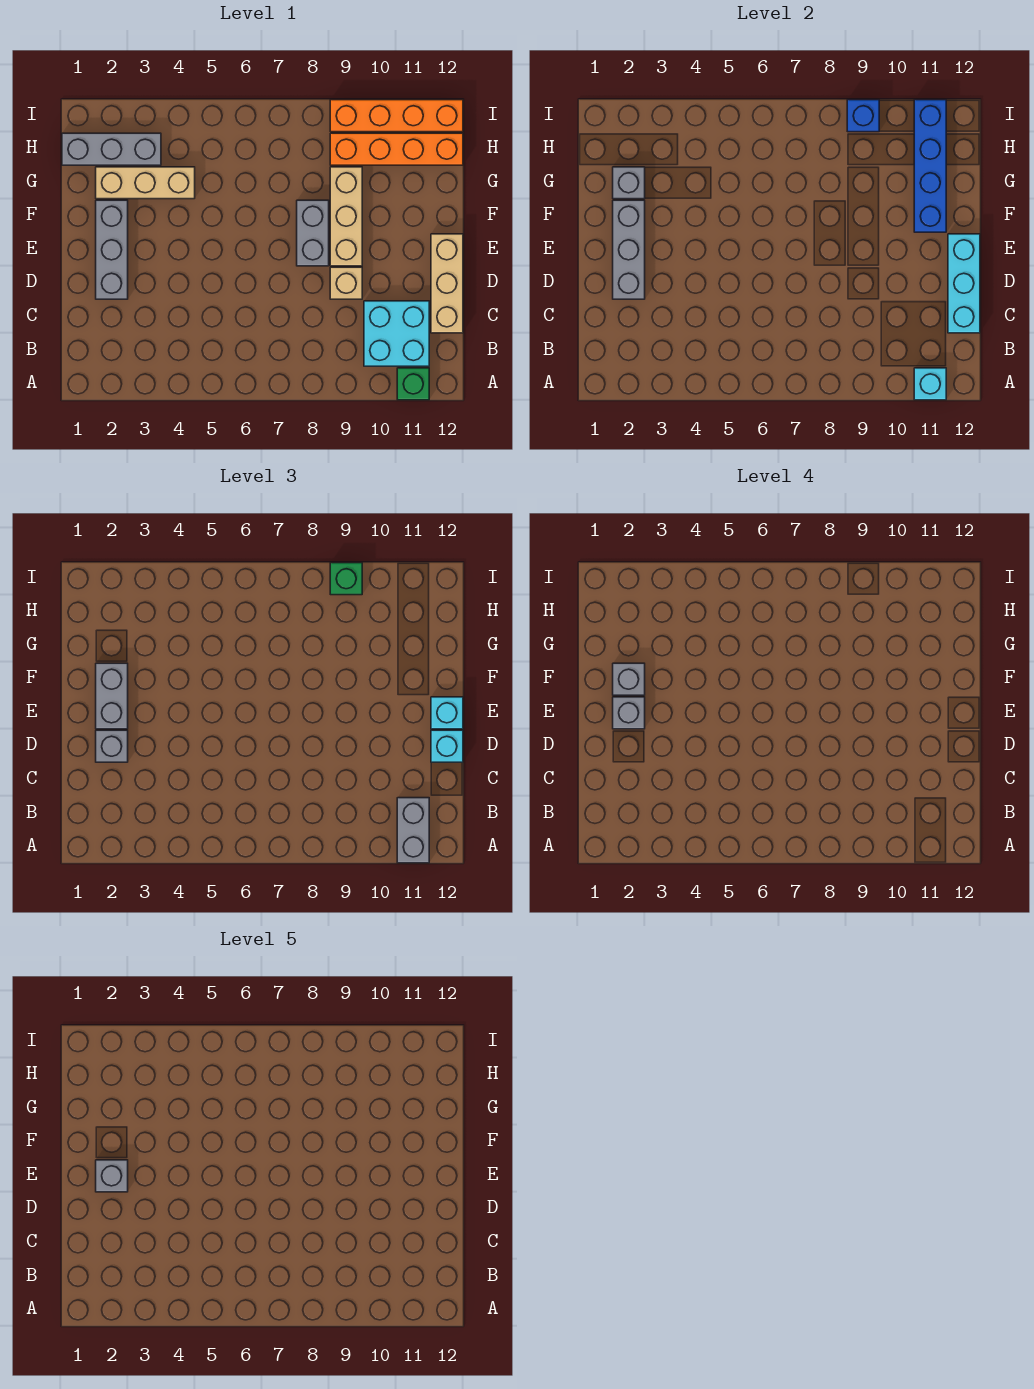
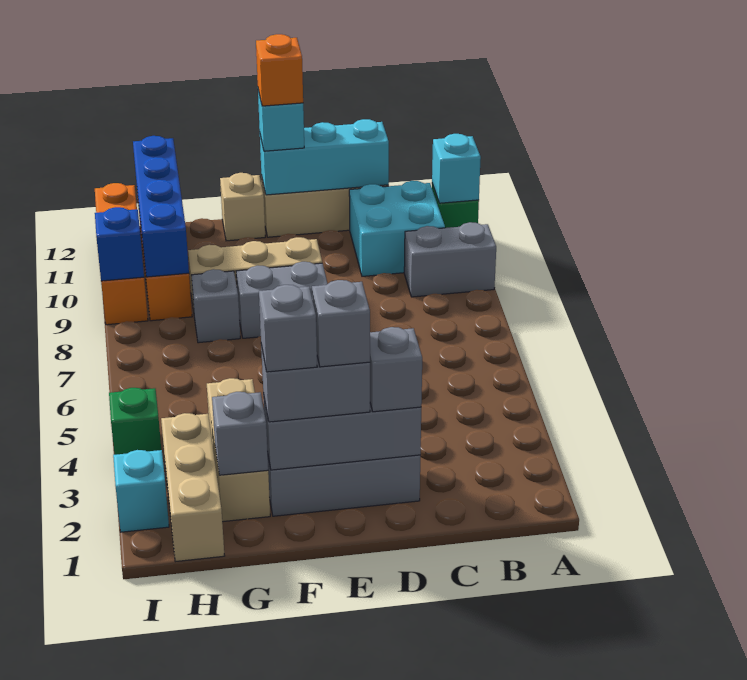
grey 1x2 brick [397,798,429,863] -> grey 1x2 brick moved to [404,222,496,297]
tan 1x1 brick [330,267,362,299] -> tan 1x1 brick moved to [220,173,265,241]
cyan 1x1 brick [431,730,463,762] -> cyan 1x1 brick moved to [113,450,169,532]
grey 1x1 brick [96,1160,128,1192] -> grey 1x1 brick moved to [191,269,240,343]
none -> orange 1x1 brick [256,34,303,106]
blue 1x4 brick [914,100,946,232] -> blue 1x4 brick turned to [133,136,189,277]
grey 1x3 brick [62,133,161,165] -> tan 1x3 brick [161,413,225,562]
green 1x1 brick [330,563,362,595] -> green 1x1 brick moved to [109,388,161,455]

